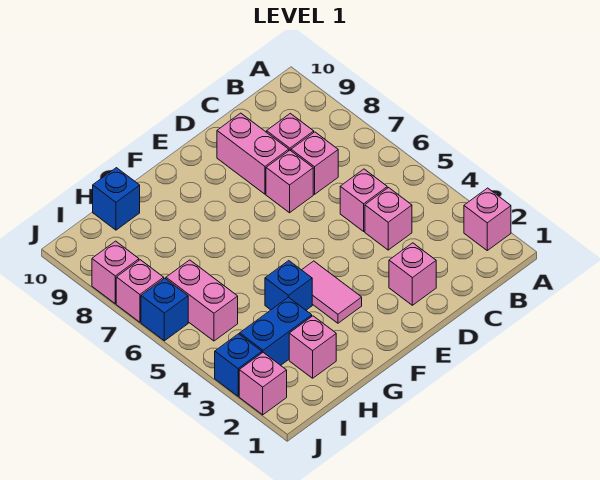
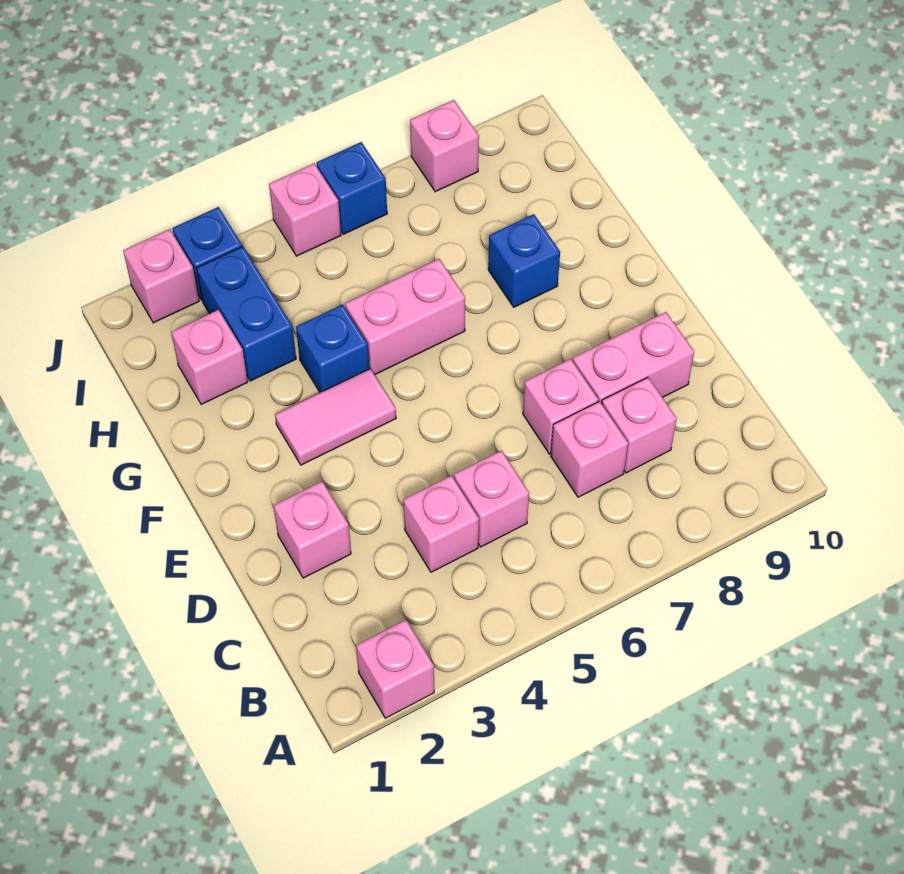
blue 1x1 brick [93,168,140,230] -> blue 1x1 brick moved to [488,214,560,307]
pink 1x2 brick [166,260,238,341] -> pink 1x2 brick moved to [345,259,465,375]
pink 1x1 brick [116,260,164,322] -> pink 1x1 brick moved to [269,164,341,256]

